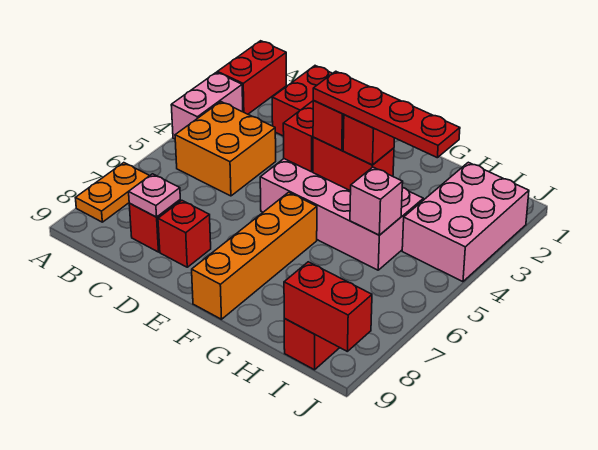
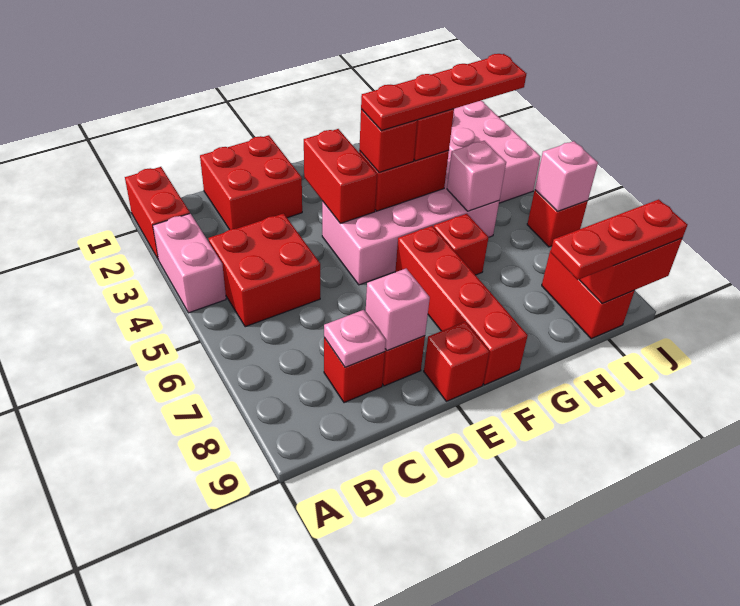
orange 1x2 plate [76,163,149,222] -> none
orange 2x2 brick [175,102,276,196] -> red 2x2 brick [208,214,320,327]
none -> pink 1x1 brick [366,269,430,351]
none -> red 1x1 brick [424,322,489,401]
orange 1x4 brick [192,192,317,319] -> red 1x4 brick [395,226,528,385]
none -> red 1x1 brick [434,214,489,275]
none -> red 1x3 plate [551,199,687,280]
none -> red 1x1 brick [527,190,588,247]
none -> pink 1x1 brick [535,141,598,211]

